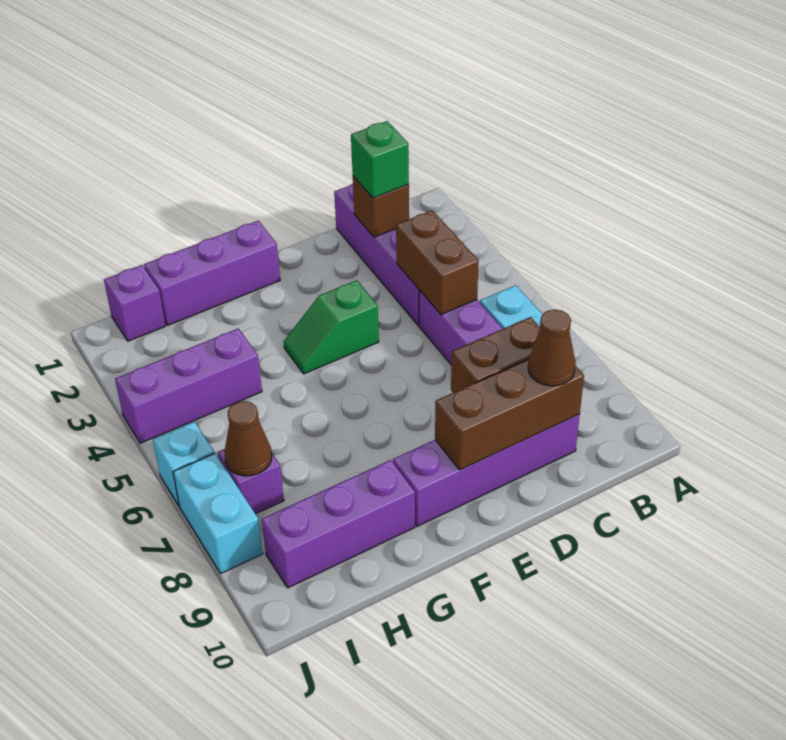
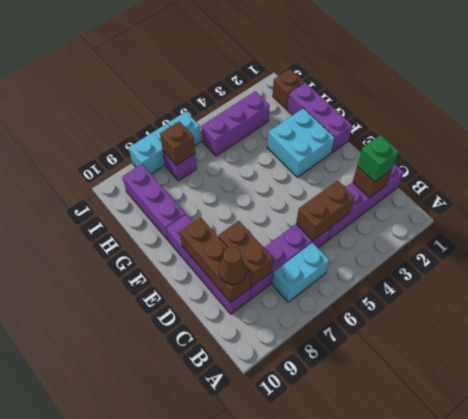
green 1x2 slope [284,280,379,374] -> none
none -> cyan 2x2 brick [267,108,335,177]
purple 1x3 brick [115,328,262,443] -> purple 1x3 brick turned to [201,91,270,156]
purple 1x1 brick [104,265,165,341] -> brown 1x1 brick [273,69,305,109]
brown 1x1 cone [225,401,272,476] -> brown 1x1 brick [160,121,195,165]

